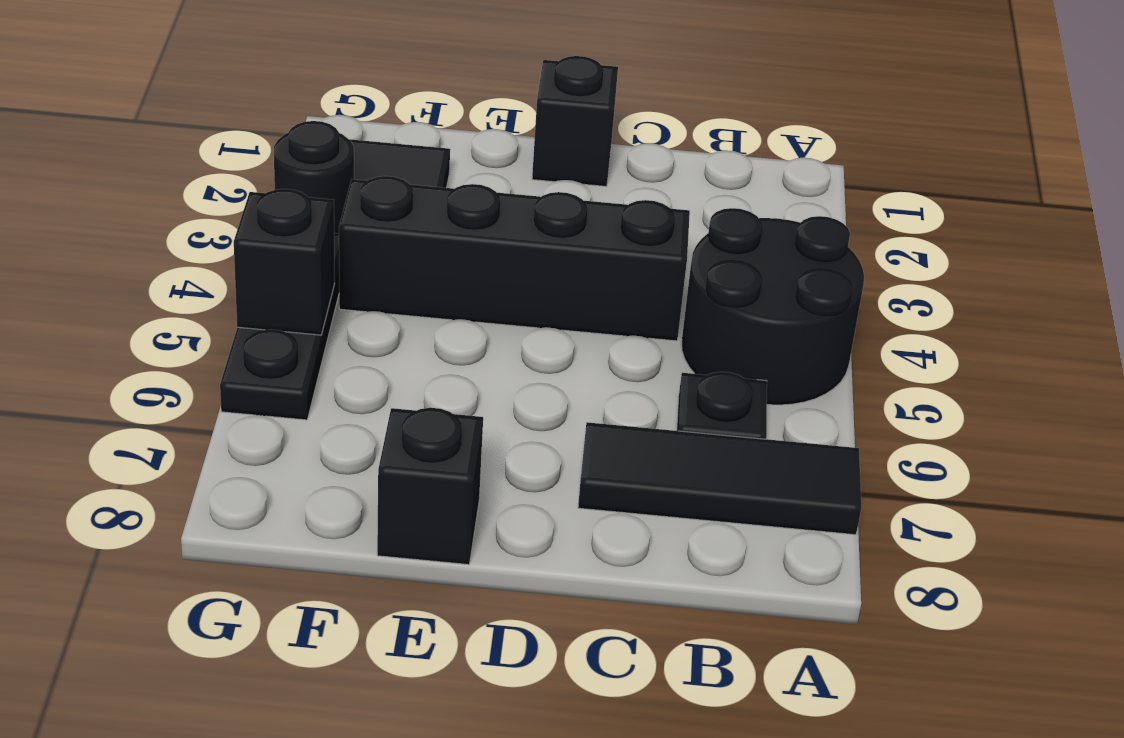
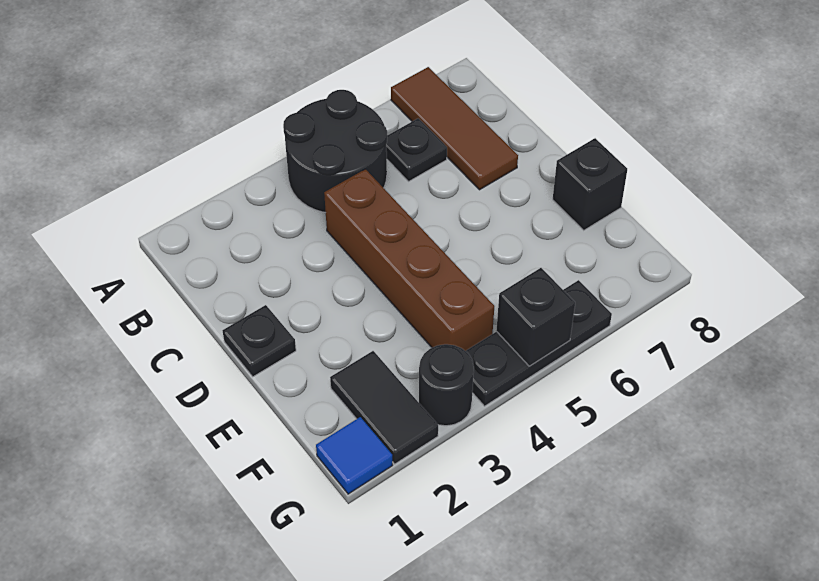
black 1x3 tile [578,422,862,535] -> brown 1x3 tile [391,67,518,190]
black 1x4 brick [339,176,690,341] -> brown 1x4 brick [324,169,494,351]
black 1x1 brick [532,56,618,187] -> black 1x1 plate [223,305,296,377]
none -> blue 1x1 tile [316,417,393,494]

